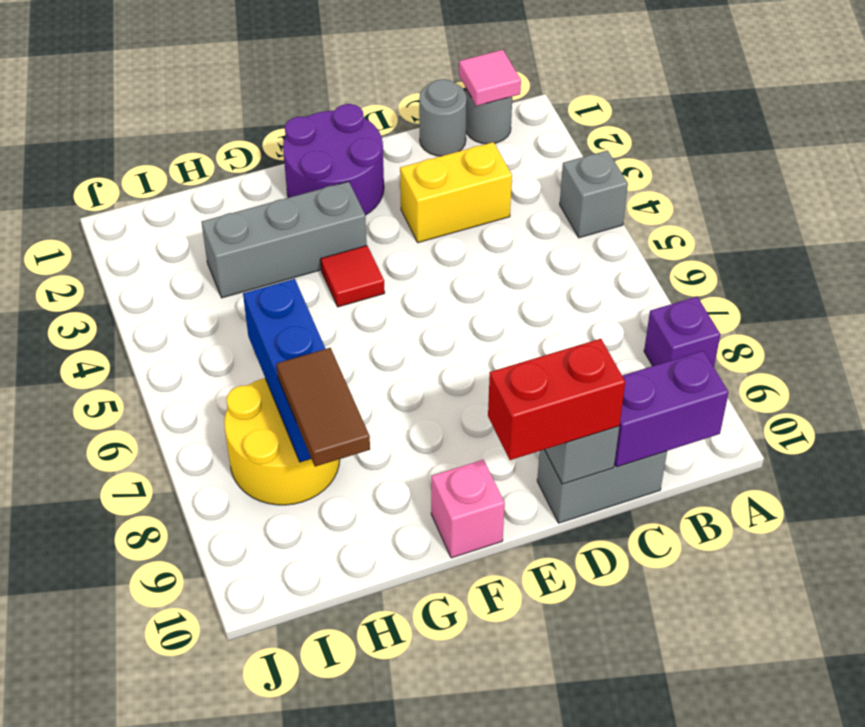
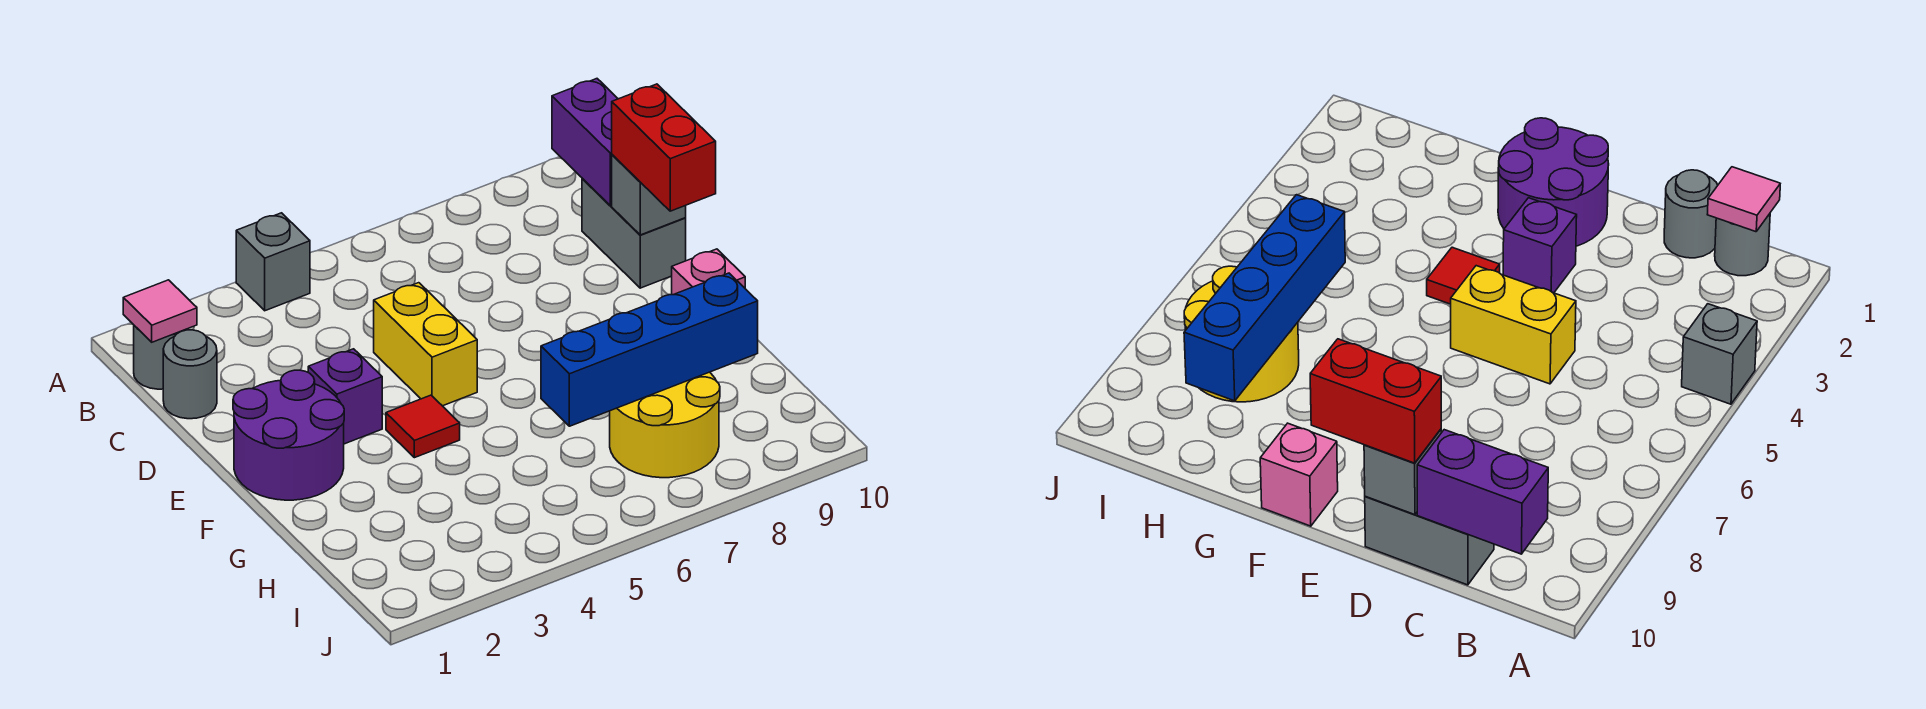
purple 1x1 brick [644,297,720,367] -> purple 1x1 brick moved to [308,349,382,444]
yellow 1x2 brick [400,142,512,243] -> yellow 1x2 brick moved to [374,283,477,406]
grey 1x3 brick [202,181,367,298] -> none
blue 1x3 brick [243,279,326,462] -> blue 1x4 brick [541,273,758,426]
brown 1x2 tile [277,348,370,467] -> none

